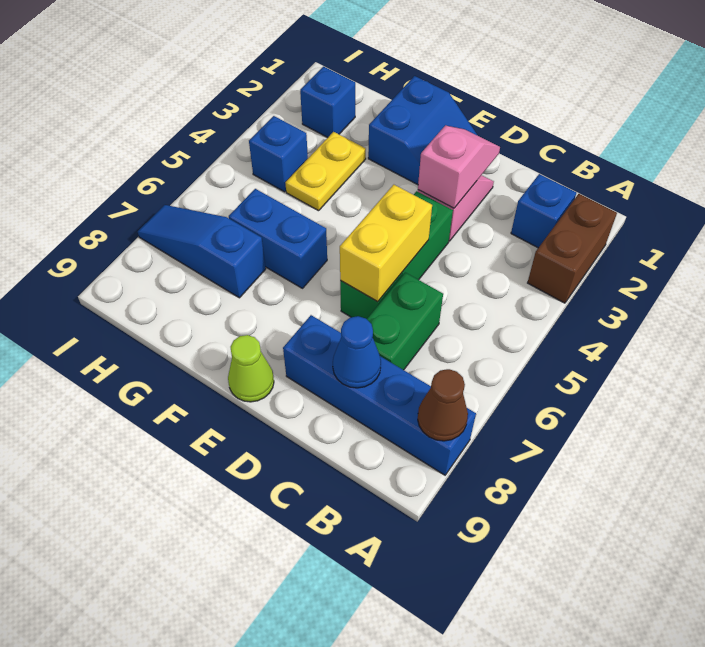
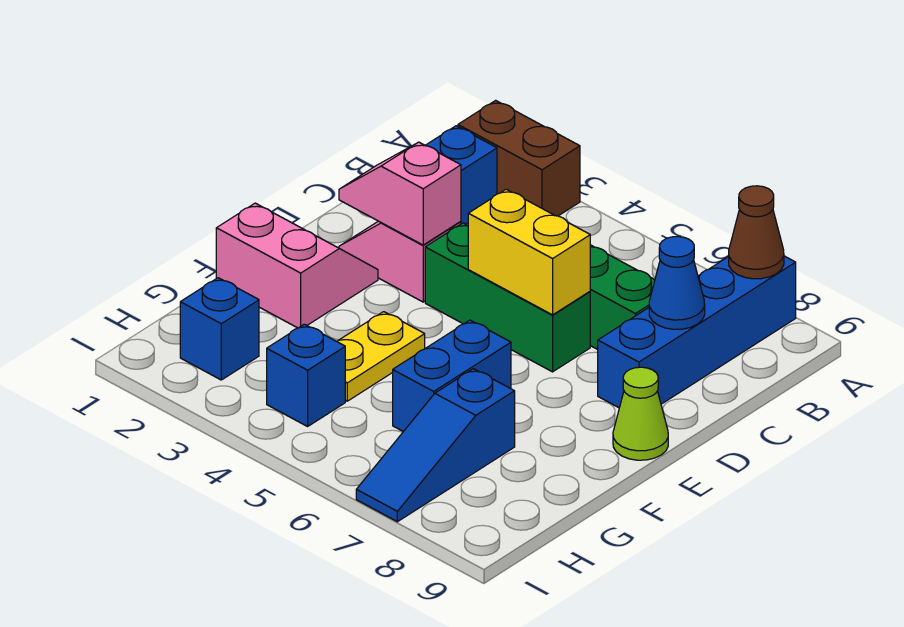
blue 2x2 slope [368,76,477,185] -> pink 2x2 slope [216,203,378,328]
yellow 1x2 plate [286,132,366,211] -> yellow 1x2 plate turned to [337,312,425,401]

